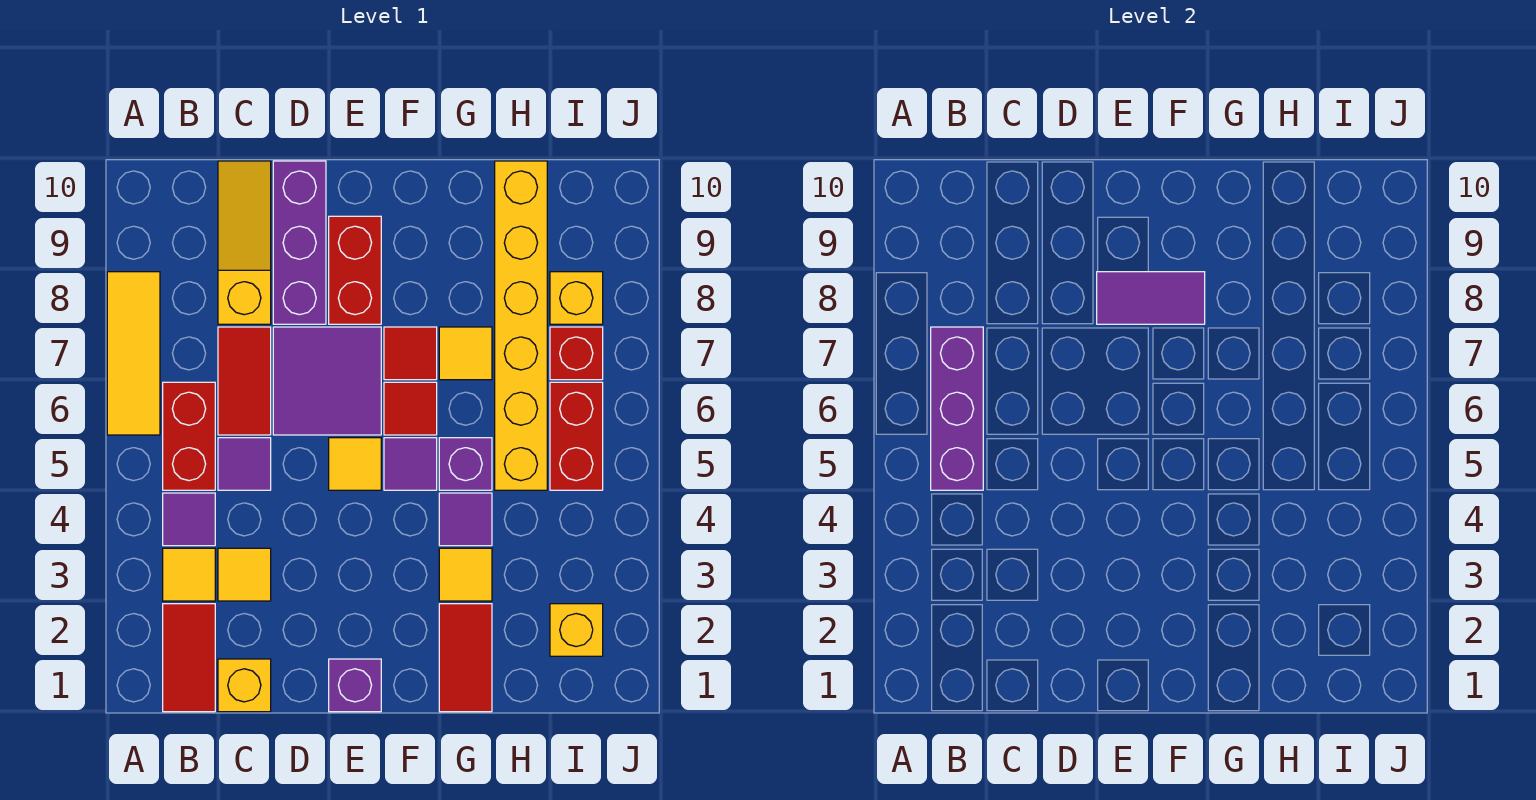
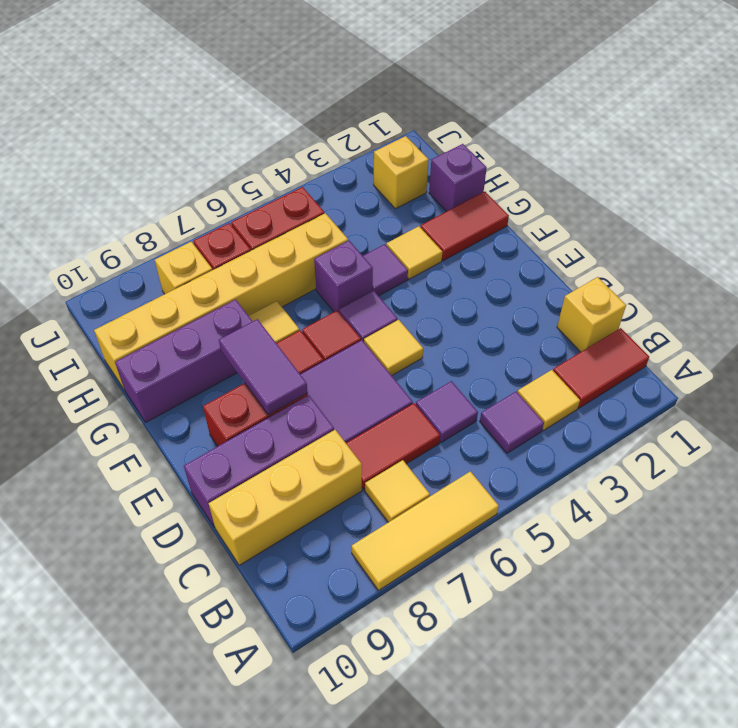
red 1x2 brick [163,382,215,490] -> none
purple 1x3 brick [931,327,983,490] -> purple 1x3 brick moved to [115,299,253,422]
yellow 1x1 tile [218,548,271,601] -> yellow 1x1 tile moved to [365,460,430,522]
yellow 1x3 slope [218,161,271,324] -> yellow 1x3 brick [209,430,362,565]
purple 1x1 brick [329,659,381,712] -> purple 1x1 brick moved to [429,144,487,211]

